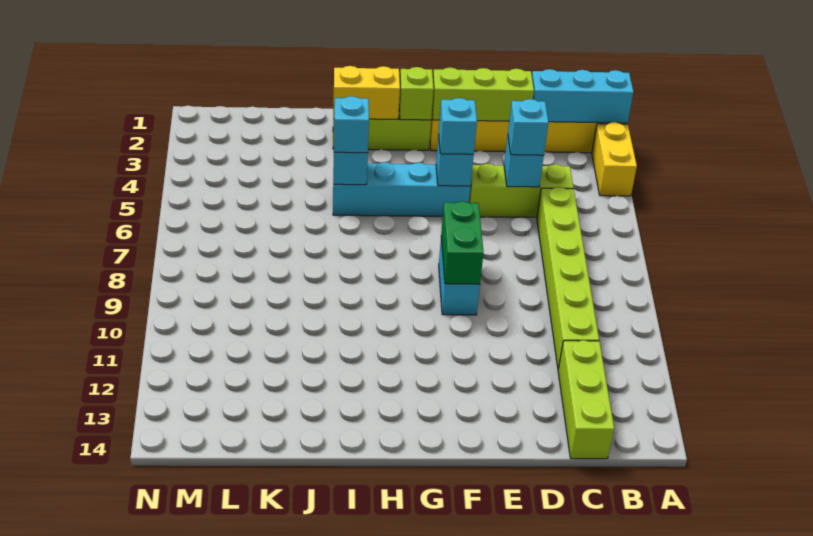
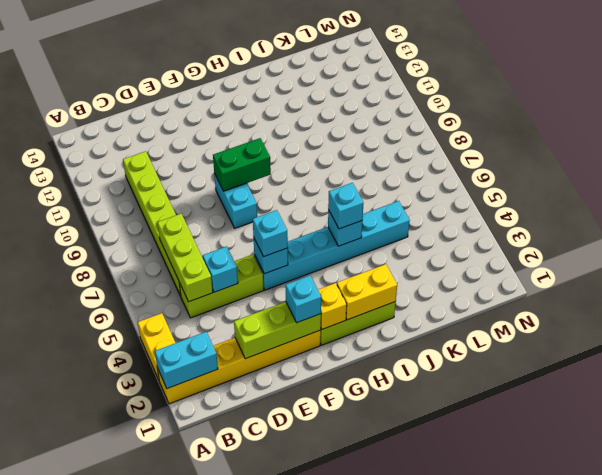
cyan 1x3 brick [532,69,633,123] -> cyan 1x2 brick [155,332,218,388]
lime 1x3 brick [558,340,614,459] -> lime 1x3 brick moved to [157,214,213,302]
cyan 1x1 brick [508,99,549,155] -> cyan 1x1 brick moved to [286,276,321,323]
cyan 1x4 brick [333,162,470,216] -> cyan 1x6 brick [254,201,410,290]
green 1x2 brick [441,201,484,284] -> green 1x2 brick turned to [213,138,271,191]
lime 1x1 brick [399,67,434,120] -> yellow 1x1 brick [318,283,347,329]

